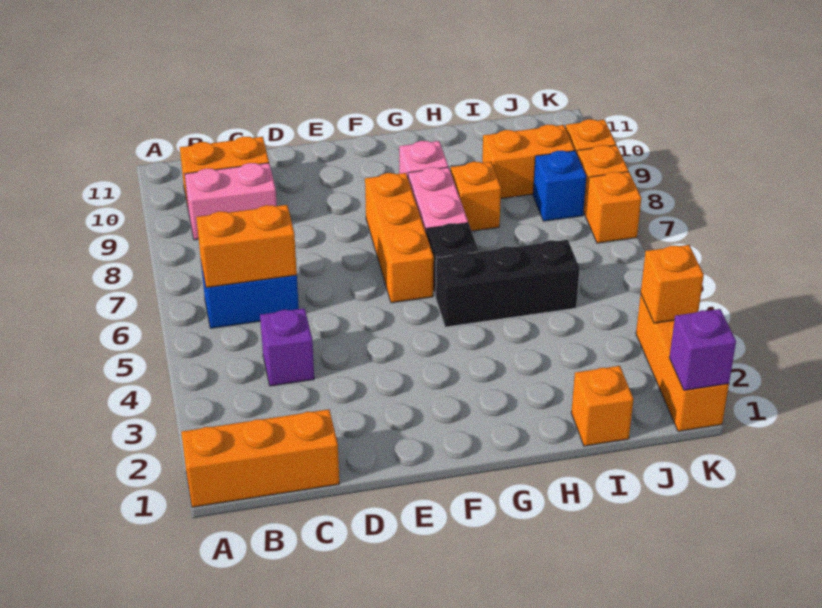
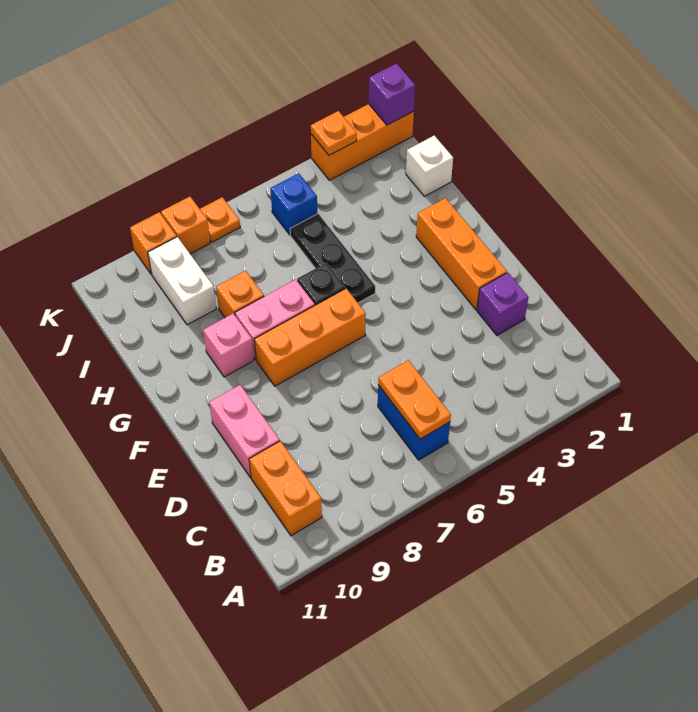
orange 1x3 brick [181,409,339,507] -> orange 1x3 brick moved to [416,198,507,310]
orange 1x2 brick [196,205,297,288] -> orange 1x2 plate [378,360,451,439]
pink 1x2 brick [185,163,277,240] -> pink 1x2 brick moved to [209,385,280,478]
purple 1x1 brick [260,308,314,386] -> purple 1x1 brick moved to [477,273,528,335]
black 1x3 brick [435,240,580,327] -> black 1x3 plate [290,214,375,303]
orange 1x1 brick [571,366,633,446] -> white 1x1 brick [406,136,453,196]
orange 1x2 brick [482,125,575,199] -> white 1x2 brick [148,237,216,325]
blue 1x1 brick [533,151,586,221] -> blue 1x1 brick moved to [271,173,317,235]
orange 1x1 brick [641,245,704,323] -> orange 1x1 plate [311,111,357,155]
orange 1x1 brick [586,172,641,243] -> orange 1x1 plate [200,197,240,242]

